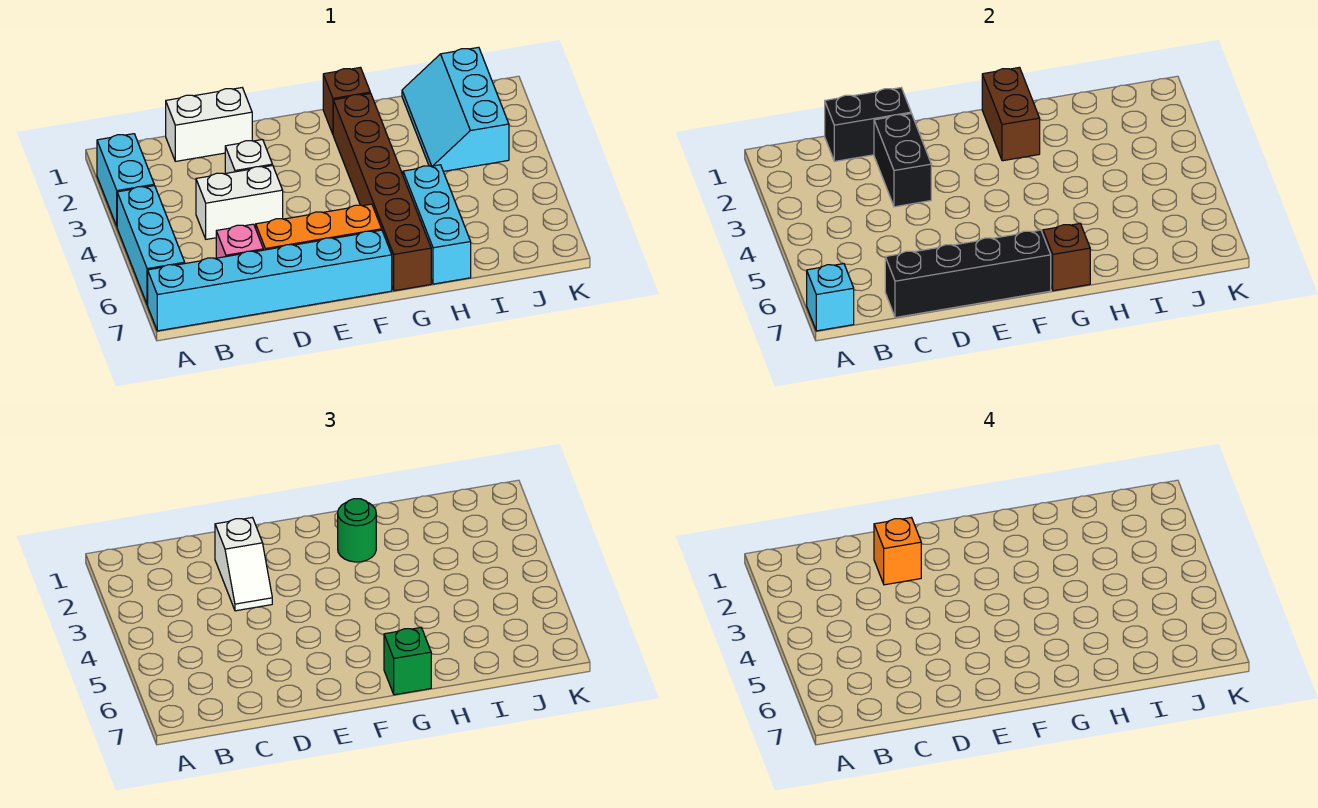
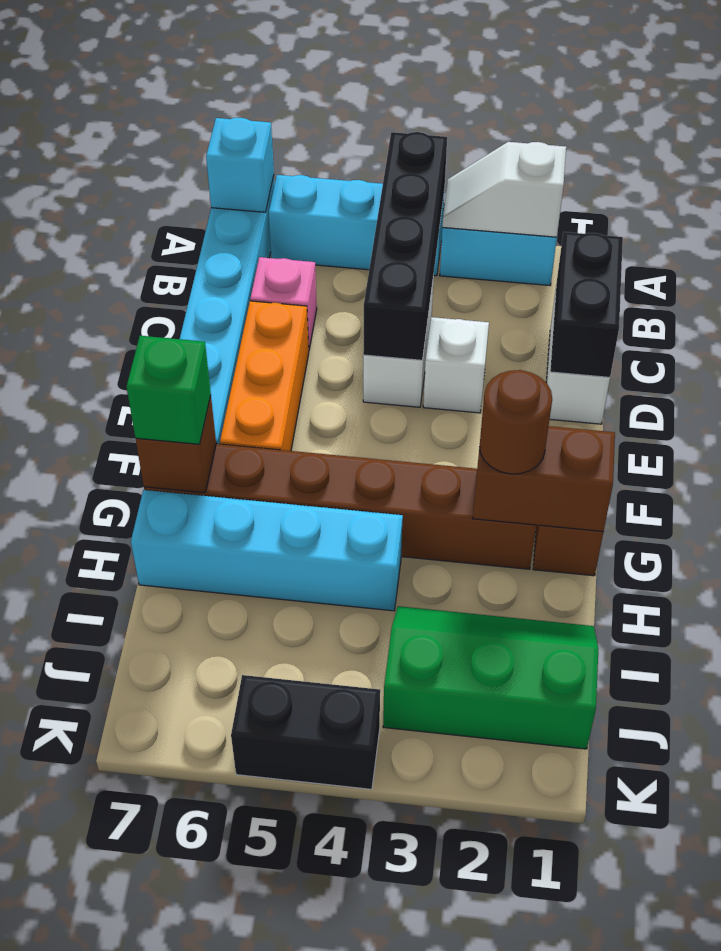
black 1x4 brick [885,230,1051,318] -> black 1x4 brick moved to [363,132,447,360]
black 1x2 brick [874,114,931,207] -> black 1x2 brick moved to [231,675,380,789]
white 1x2 slope [215,518,272,611] -> white 1x2 slope moved to [442,142,566,238]
orange 1x1 brick [874,518,921,585] -> none
green 1x1 round brick [338,499,376,562] -> brown 1x1 round brick [480,370,552,474]
cyan 1x3 brick [403,165,471,284] -> cyan 1x4 brick [131,490,403,611]
cyan 2x3 slope [402,47,509,172] -> green 2x3 slope [383,606,598,749]

